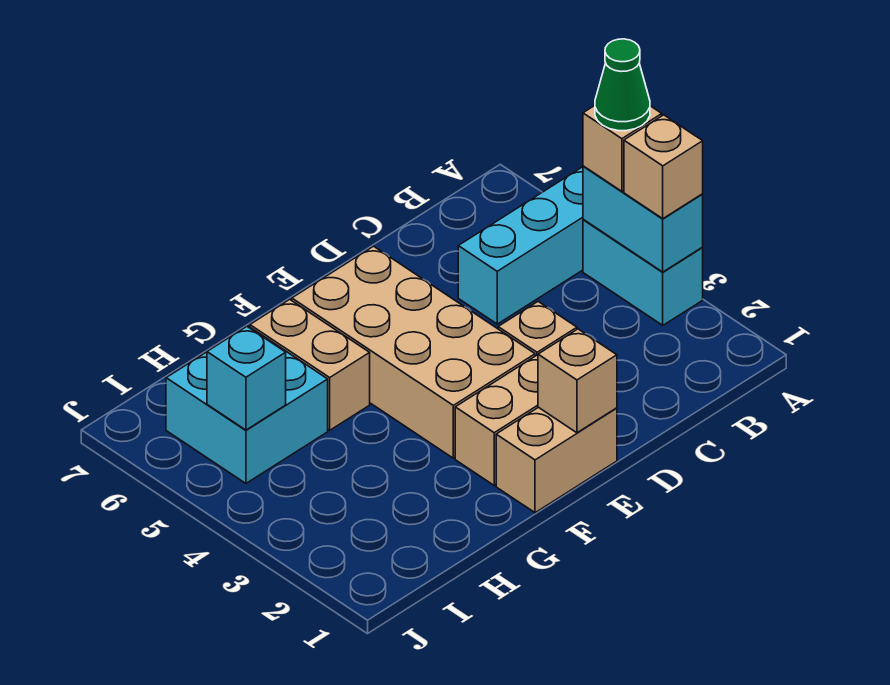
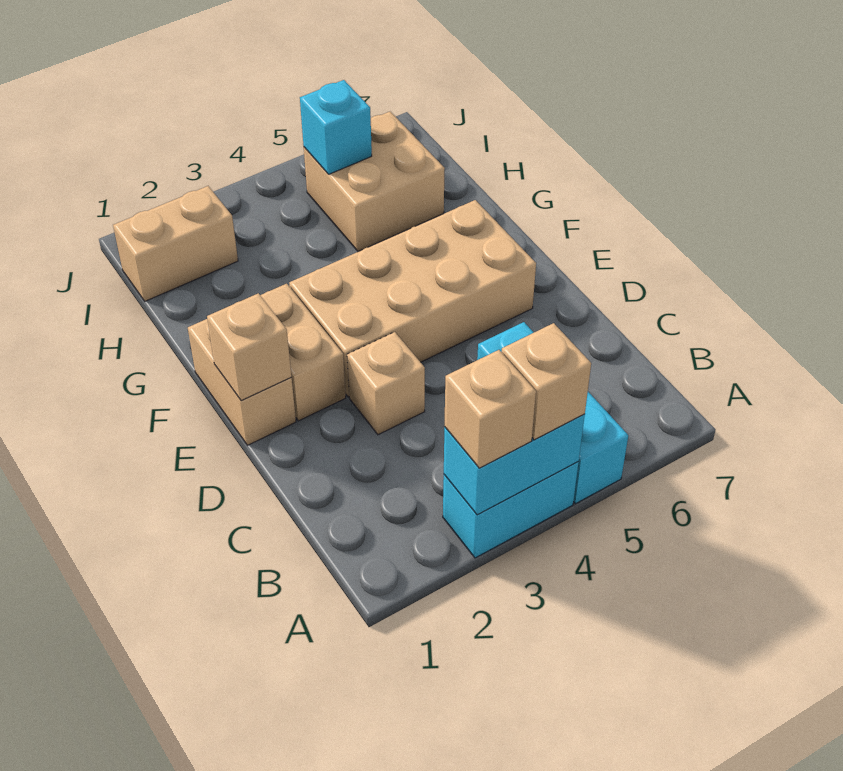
green 1x1 cone [595,39,650,131] -> none
tan 1x2 brick [250,299,370,430] -> tan 1x2 brick moved to [113,186,238,301]
cyan 2x2 brick [166,326,328,483] -> tan 2x2 brick [304,112,445,251]

